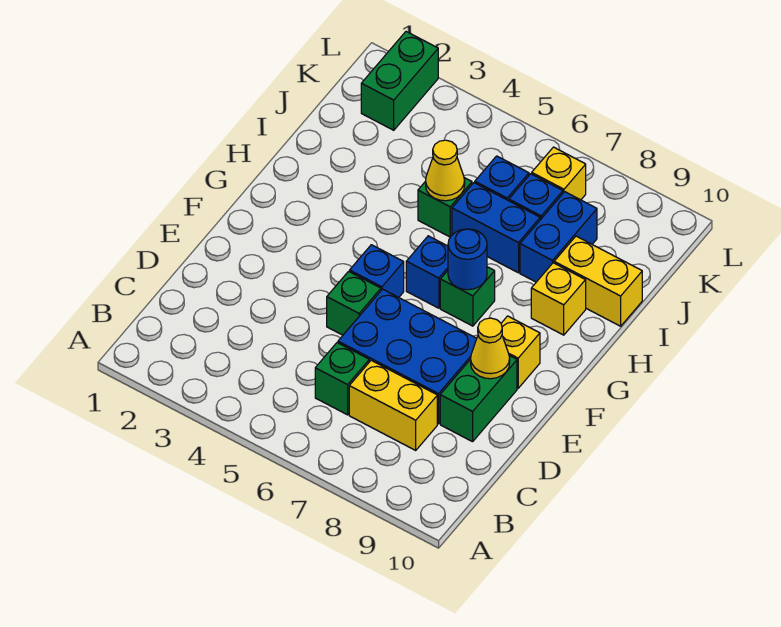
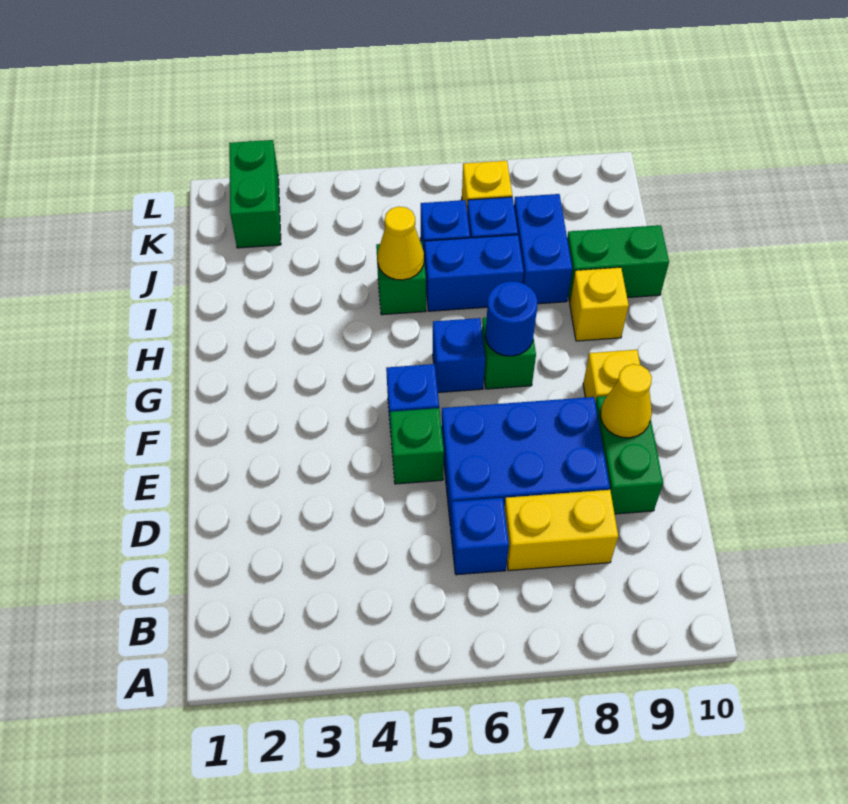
green 1x1 brick [315,343,369,415] -> blue 1x1 brick [451,498,509,575]
yellow 1x2 brick [554,236,642,326] -> green 1x2 brick [567,225,669,301]

